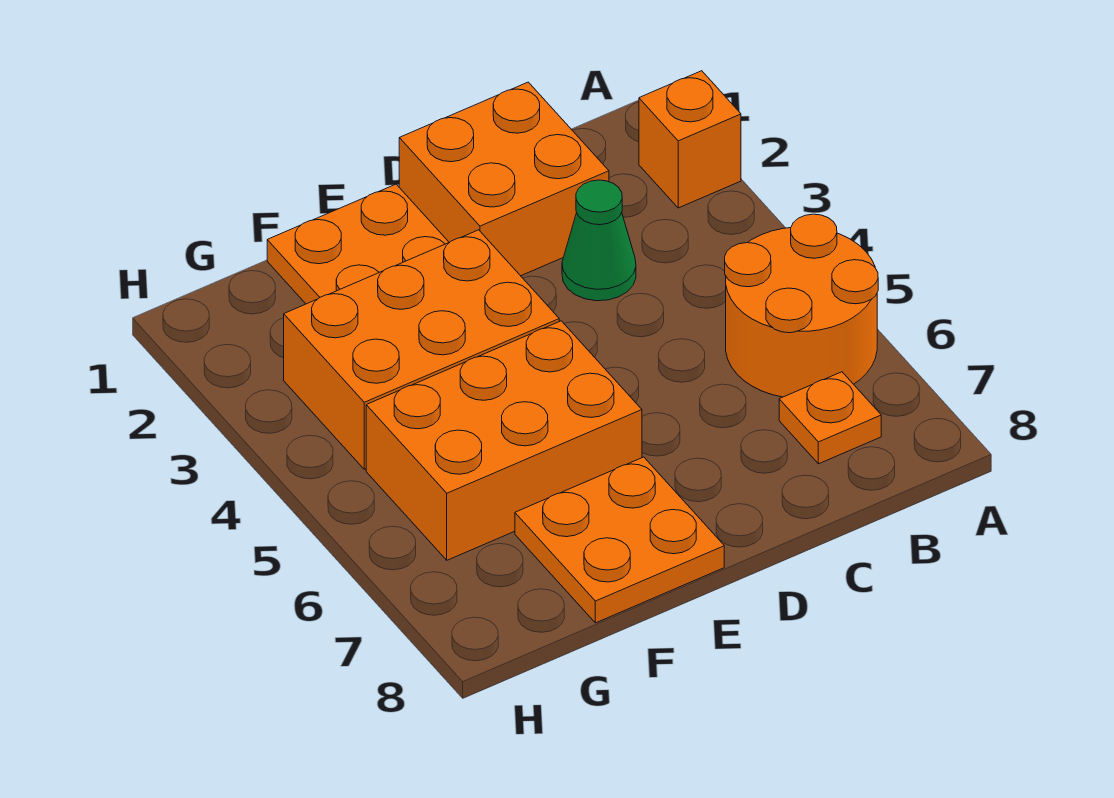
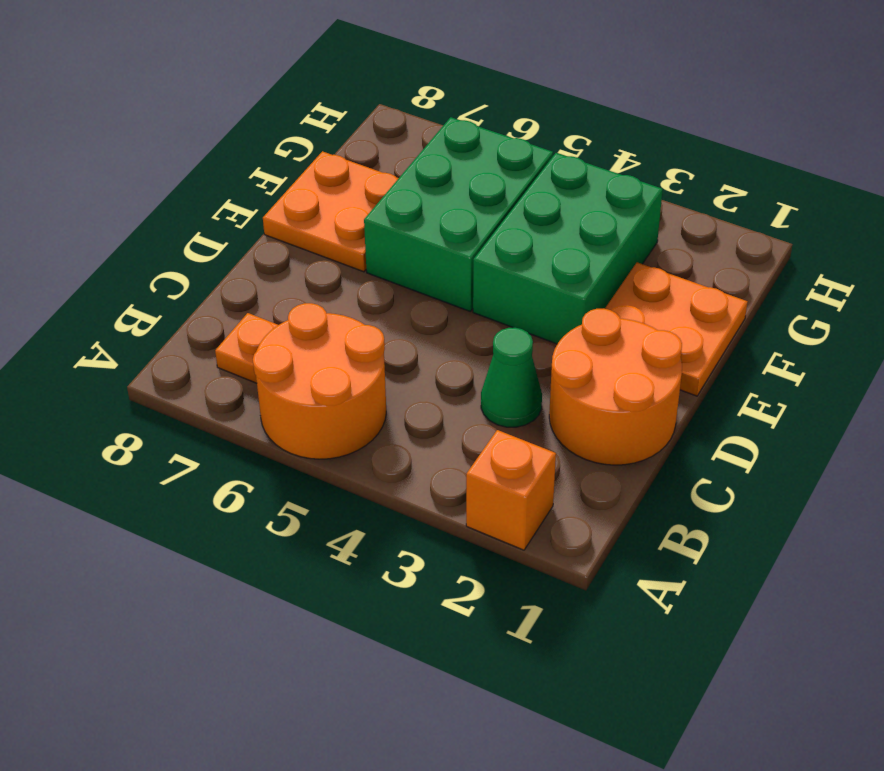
orange 2x2 brick [399,82,609,276] -> orange 2x2 round brick [549,309,682,465]
orange 2x3 brick [284,230,559,469] -> green 2x3 brick [473,153,663,344]
orange 2x3 brick [366,321,642,560] -> green 2x3 brick [364,117,553,311]

